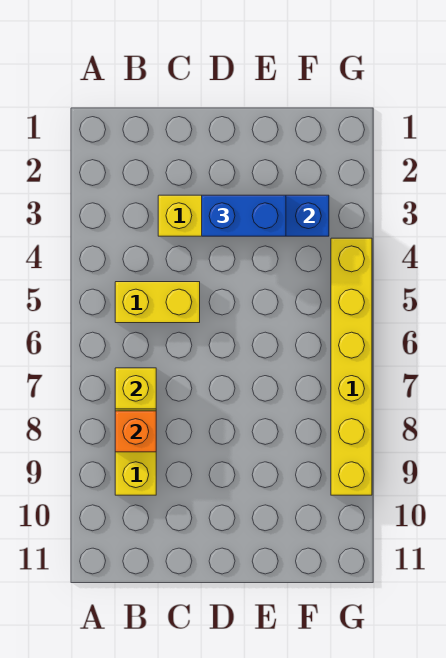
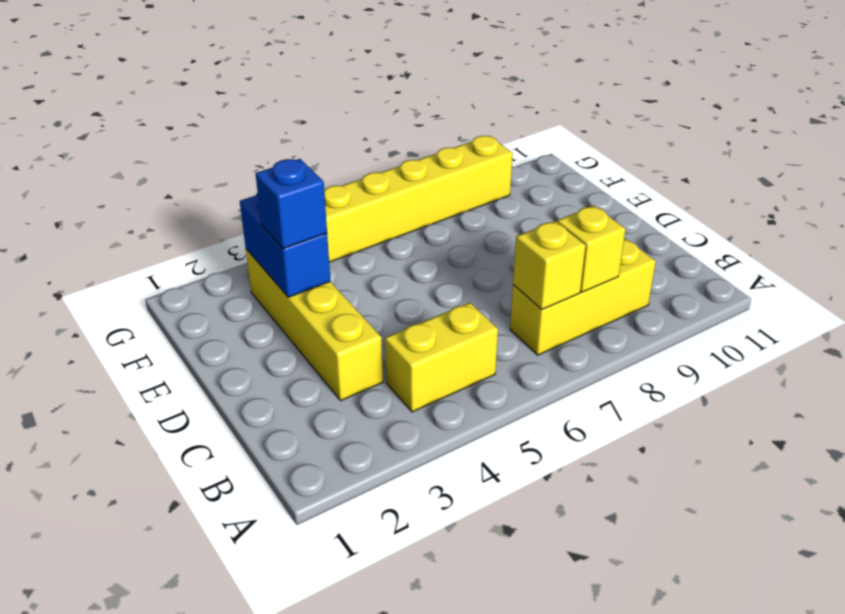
yellow 1x2 brick [115,282,200,323] -> yellow 1x2 brick turned to [385,303,498,412]
orange 1x1 brick [115,411,156,452] -> yellow 1x1 brick [557,206,625,292]
blue 1x2 brick [202,195,286,236] -> blue 1x1 brick [255,159,327,249]

